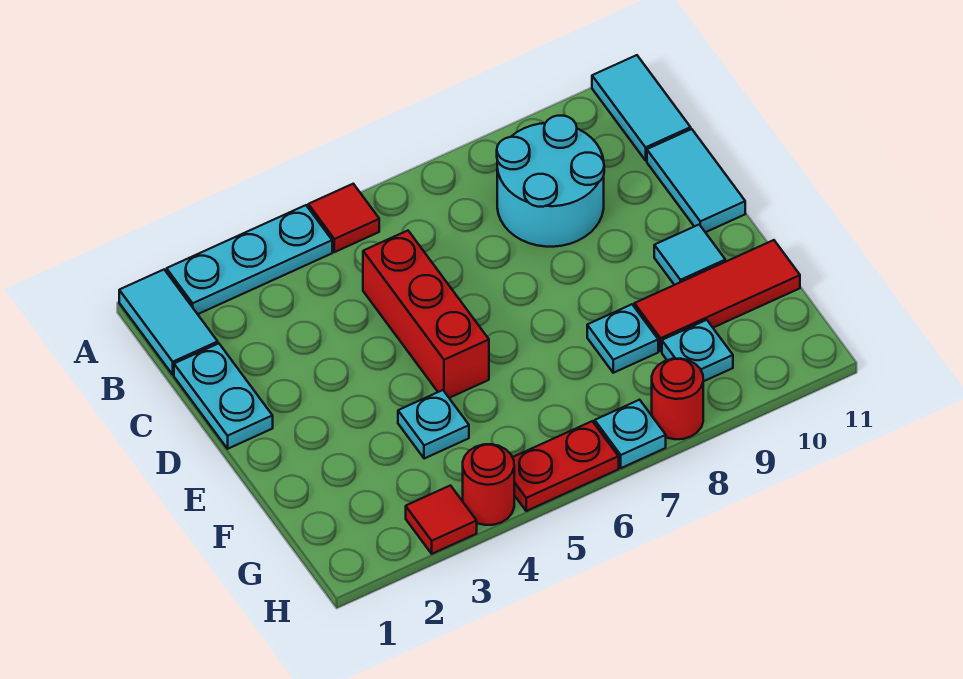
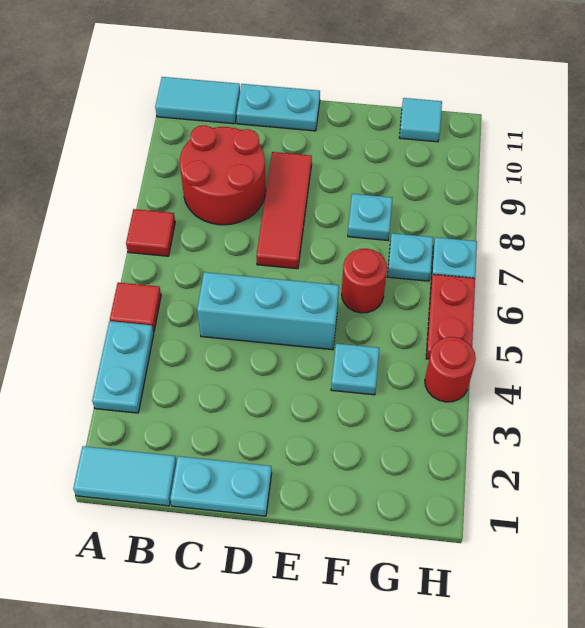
cyan 1x3 plate [167,205,332,314] -> cyan 1x2 plate [92,321,154,413]
cyan 2x2 round brick [497,116,604,247] -> red 2x2 round brick [180,125,266,225]
red 1x3 brick [363,231,489,398] -> cyan 1x3 brick [197,272,339,350]
cyan 1x2 tile [647,129,745,232] -> cyan 1x2 plate [236,84,320,131]
cyan 1x1 tile [654,225,725,285] -> cyan 1x1 tile moved to [399,98,442,142]
red 1x3 tile [634,240,800,351] -> red 1x3 tile moved to [256,152,312,269]
cyan 1x1 plate [662,320,733,382] -> cyan 1x1 plate moved to [387,233,433,281]
red 1x1 tile [406,486,477,554] -> red 1x1 tile moved to [126,209,175,256]
red 1x1 round brick [652,359,703,439] -> red 1x1 round brick moved to [342,249,387,313]

